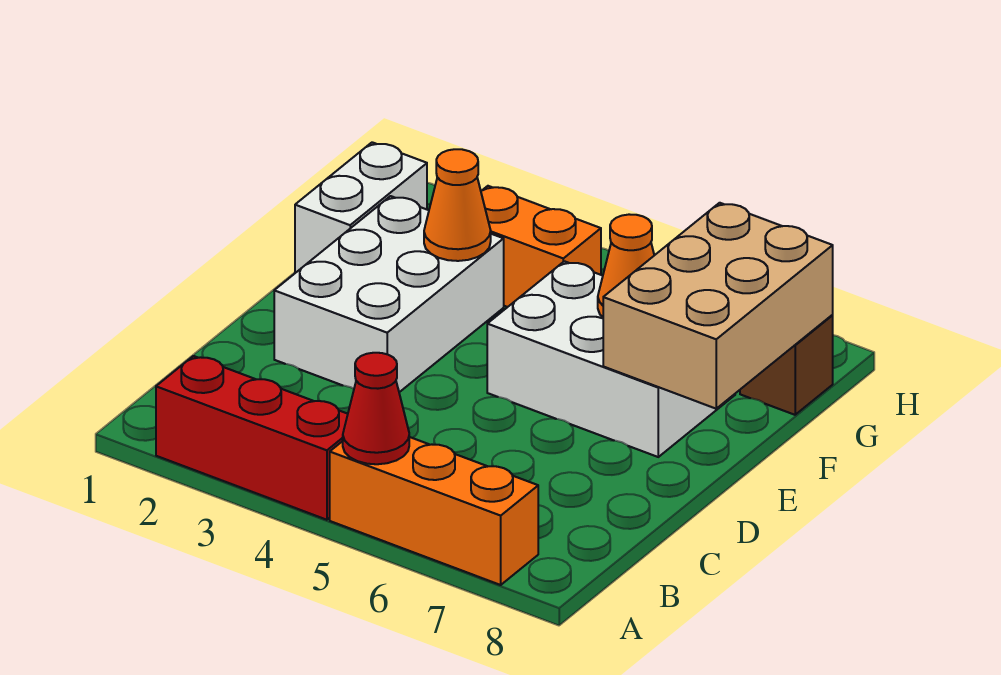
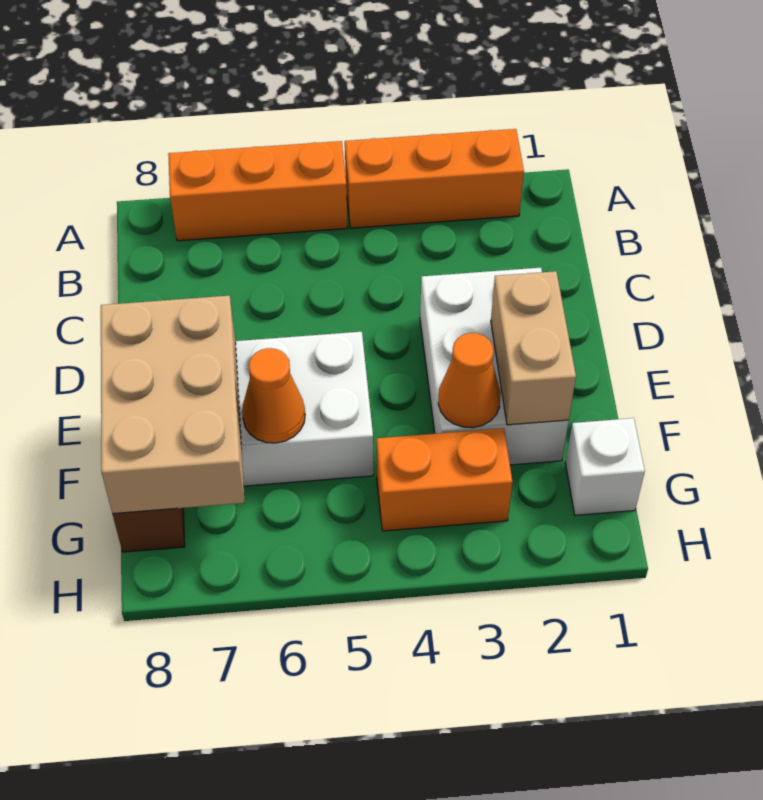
red 1x3 brick [156,356,348,520] -> orange 1x3 brick [345,129,524,228]
red 1x1 cone [343,353,409,464] -> none
none -> tan 1x2 brick [491,271,576,425]
white 1x2 brick [295,142,427,273] -> white 1x1 brick [565,418,645,515]

